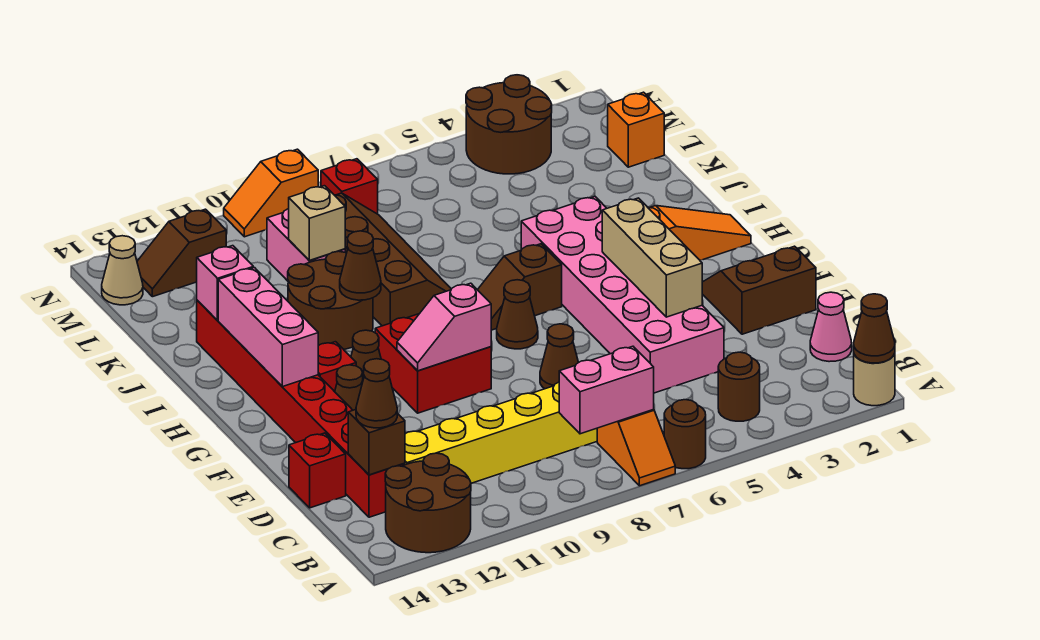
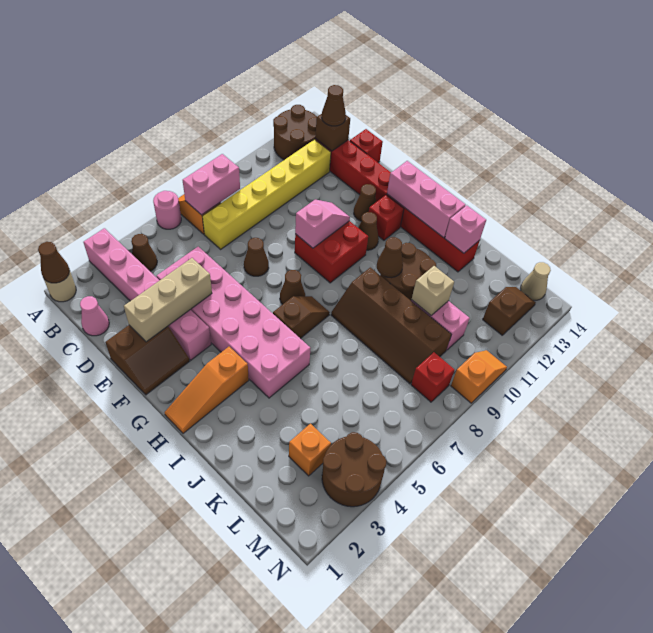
none -> pink 1x6 brick [83,228,211,360]
brown 1x1 round brick [664,400,706,469] -> pink 1x1 round brick [153,191,181,229]
brown 1x1 round brick [718,352,760,421] -> brown 1x1 cone [131,234,157,271]
tan 1x3 brick [602,198,702,317] -> tan 1x3 brick turned to [124,258,212,342]
orange 1x1 brick [608,92,664,167] -> orange 1x1 brick moved to [289,424,331,476]

